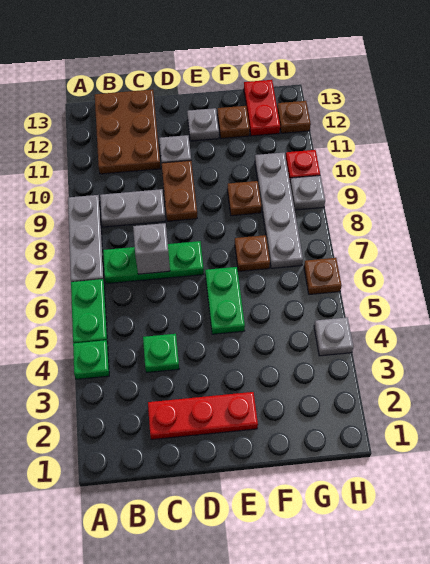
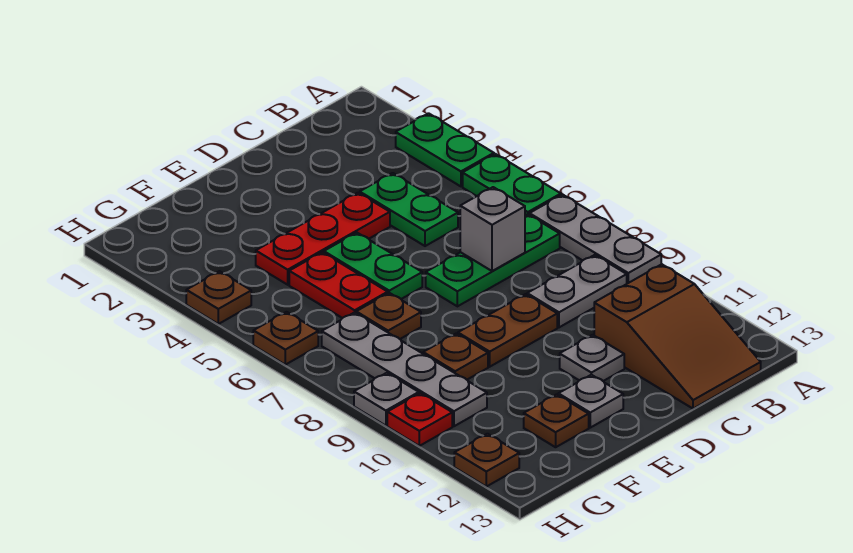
green 1x1 plate [73,340,109,379] -> green 1x2 plate [396,113,494,186]
brown 2x3 plate [95,90,161,174] -> brown 2x3 slope [594,264,761,409]
red 1x3 plate [148,392,258,440] -> red 1x3 plate moved to [256,193,390,285]
green 1x1 plate [143,334,179,373] -> green 1x2 plate [360,173,458,246]
brown 1x2 plate [162,160,197,221] -> brown 1x2 plate turned to [458,294,557,367]
red 1x2 plate [244,80,280,136] -> red 1x2 plate moved to [289,252,388,318]
grey 1x1 plate [314,317,353,356] -> brown 1x1 plate [186,271,251,324]

